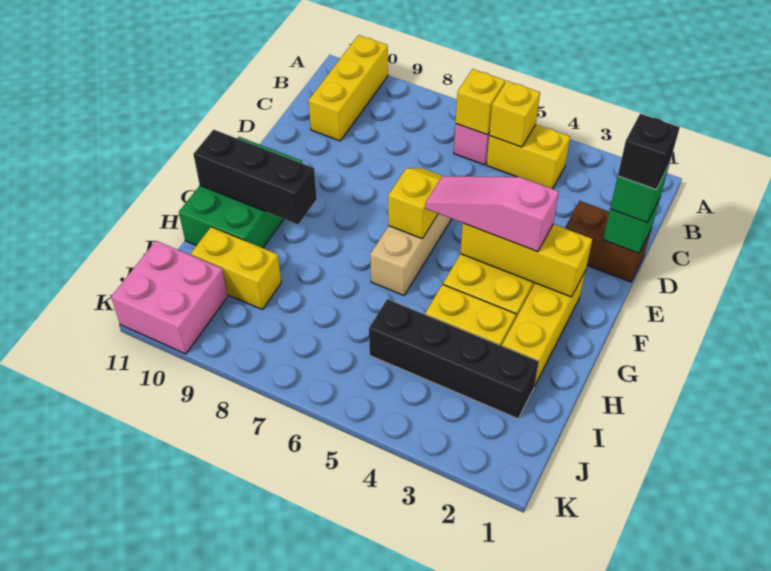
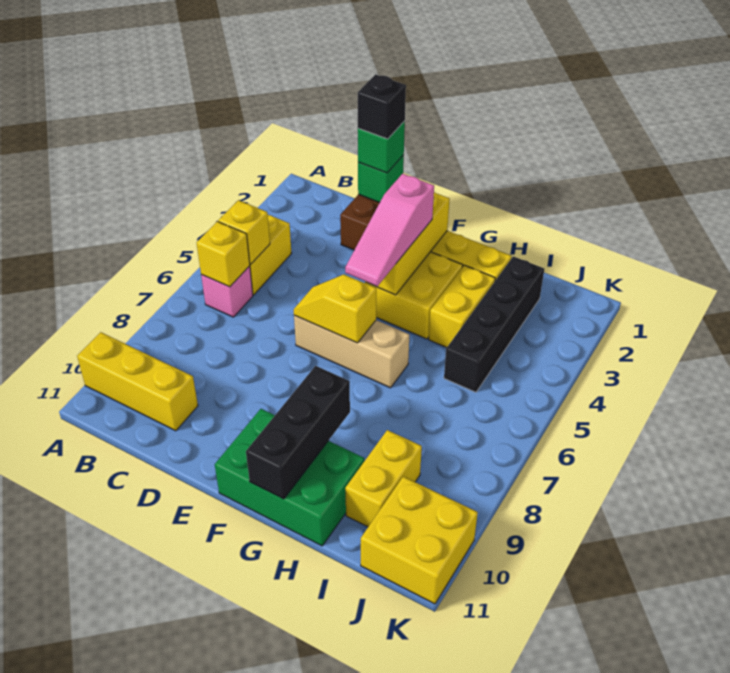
pink 2x2 brick [111,241,228,354] -> yellow 2x2 brick [361,477,478,604]

